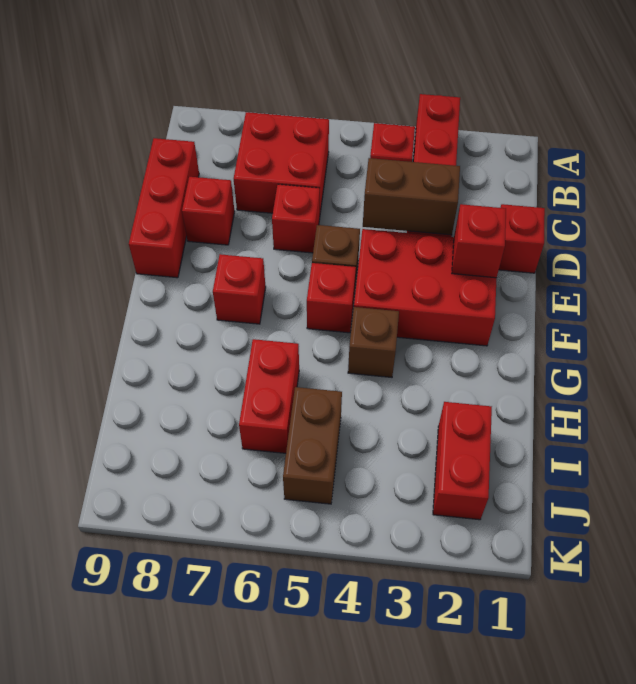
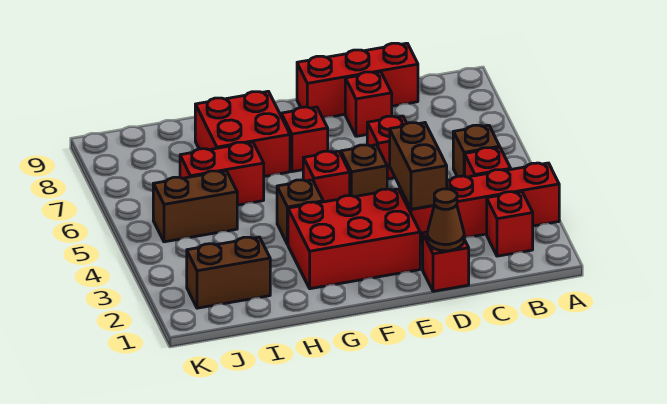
none -> brown 1x1 brick [453,125,500,176]
red 2x2 brick [234,112,329,213] -> red 2x2 brick moved to [195,91,290,176]
none -> brown 1x1 cone [427,189,464,251]
red 2x3 brick [354,229,496,346] -> red 2x3 brick turned to [288,189,420,289]
red 1x1 brick [452,204,506,278] -> red 1x1 brick moved to [487,192,533,256]
red 1x2 brick [433,402,492,520] -> brown 1x2 brick [187,237,270,308]

